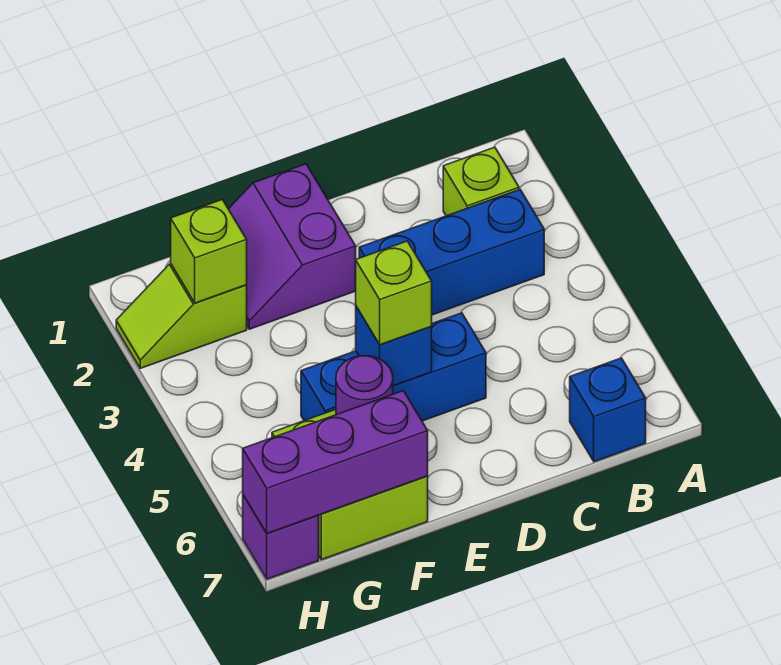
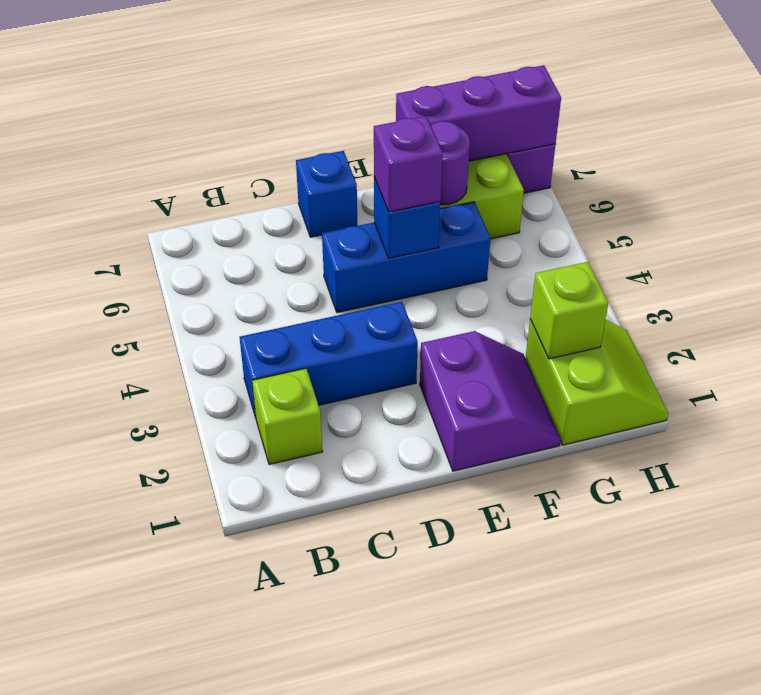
blue 1x1 brick [570,358,646,462] -> blue 1x1 brick moved to [296,151,357,237]
lime 1x1 brick [356,241,432,345] -> purple 1x1 brick [374,116,443,212]
lime 1x2 slope [116,264,247,368] -> lime 2x2 slope [526,319,668,445]

